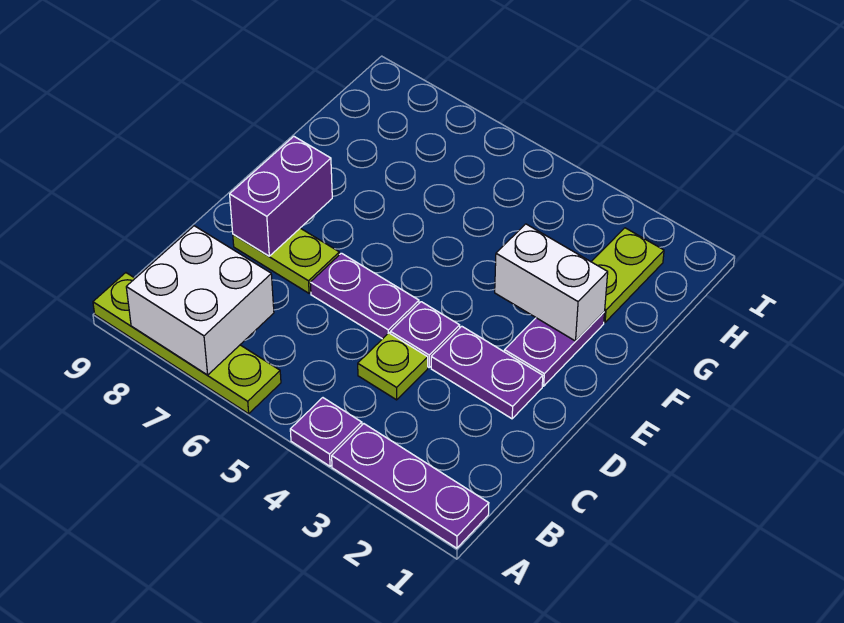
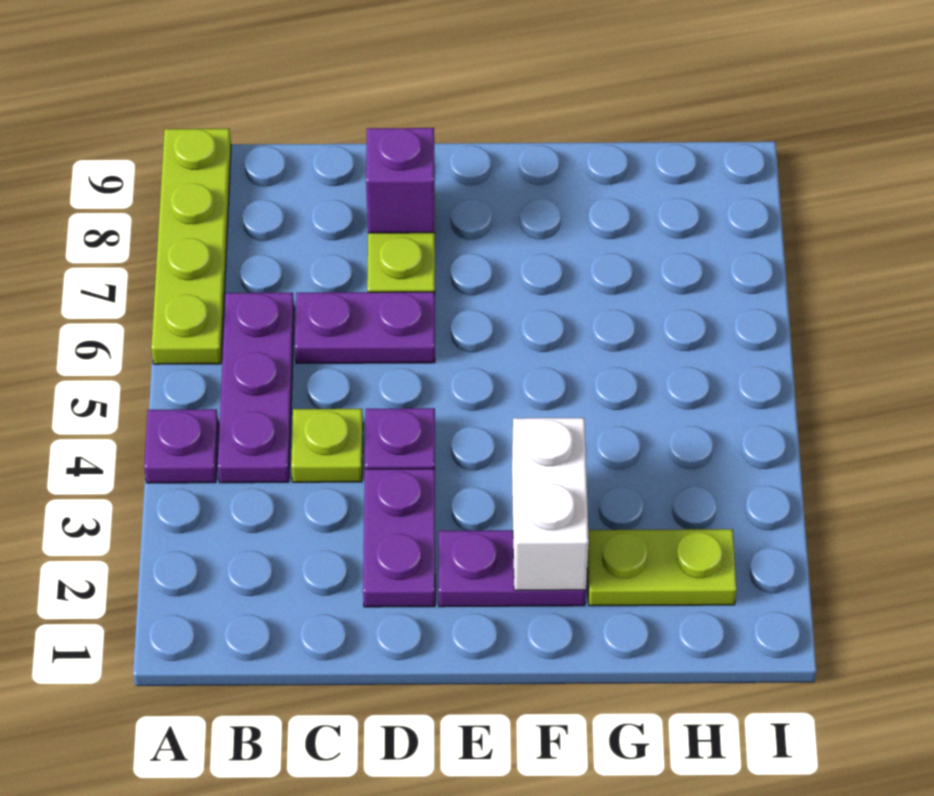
purple 1x3 plate [332,424,489,548] -> purple 1x3 plate moved to [218,293,294,483]
white 2x2 brick [126,226,274,375] -> none
purple 1x2 plate [310,253,419,339] -> purple 1x2 plate turned to [295,292,435,363]
purple 1x2 brick [230,136,332,256] -> purple 1x1 brick [366,128,435,233]

